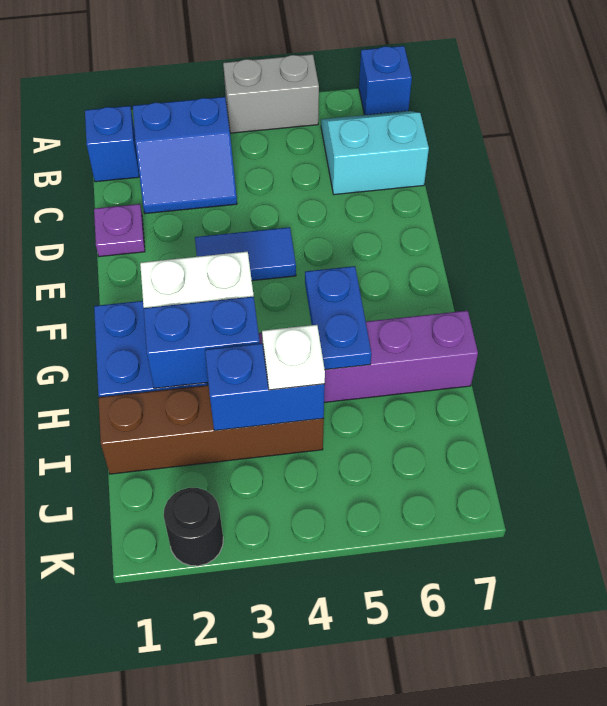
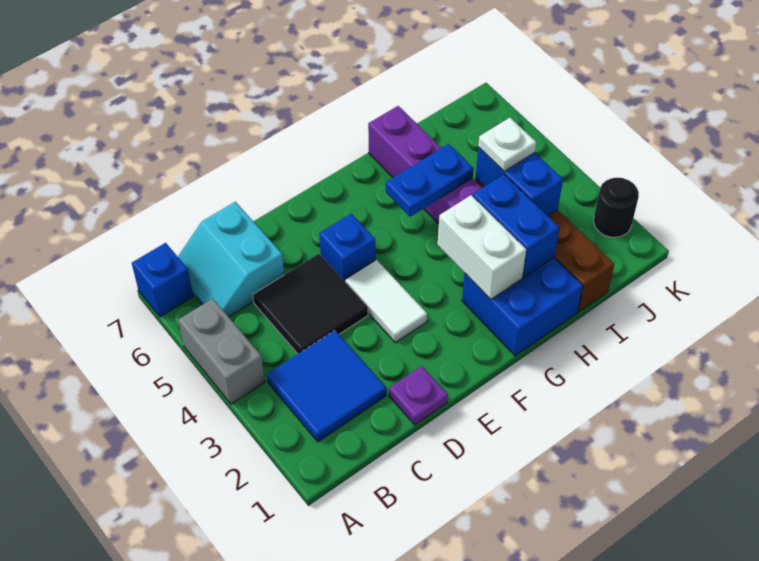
blue 1x1 brick [85,106,139,182] -> blue 1x1 brick moved to [319,214,376,281]
blue 2x2 slope [133,97,237,214] -> blue 2x2 tile [267,330,386,442]
none -> black 2x2 tile [253,254,368,354]
blue 1x2 tile [195,227,296,281] -> white 1x2 tile [345,260,427,343]

